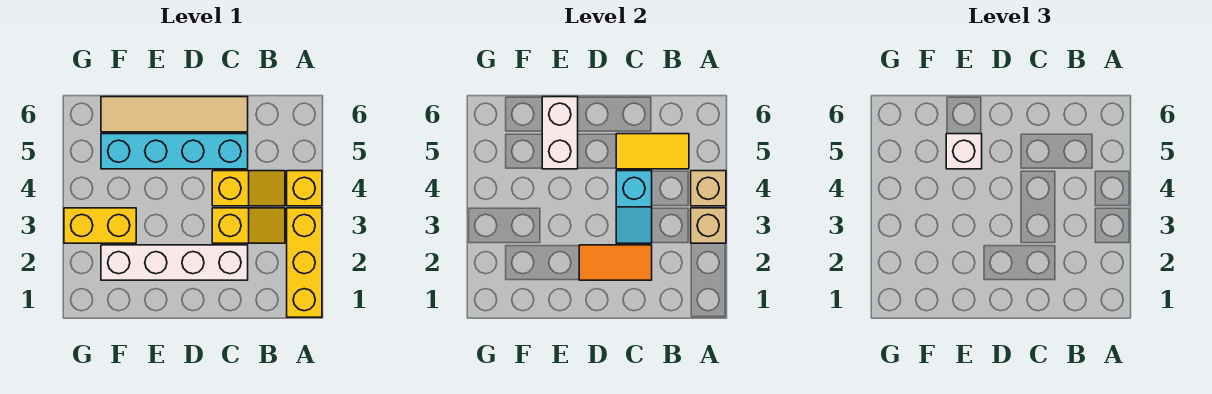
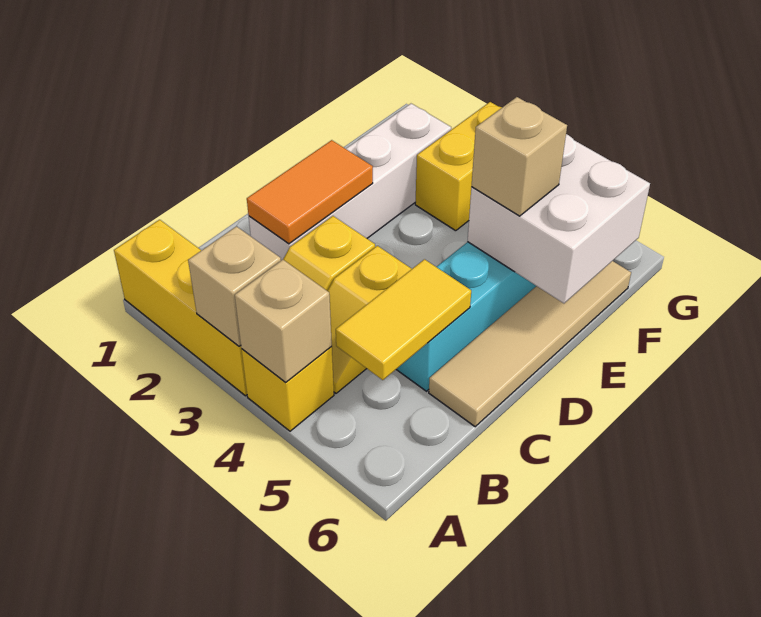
cyan 1x2 slope [616,171,652,243] -> none
white 1x2 brick [542,97,578,169] -> white 2x2 brick [468,134,650,303]
white 1x1 brick [946,134,982,169] -> tan 1x1 brick [471,97,567,216]

